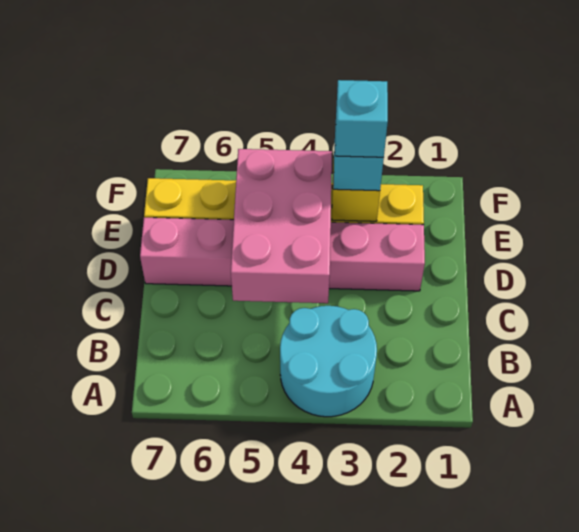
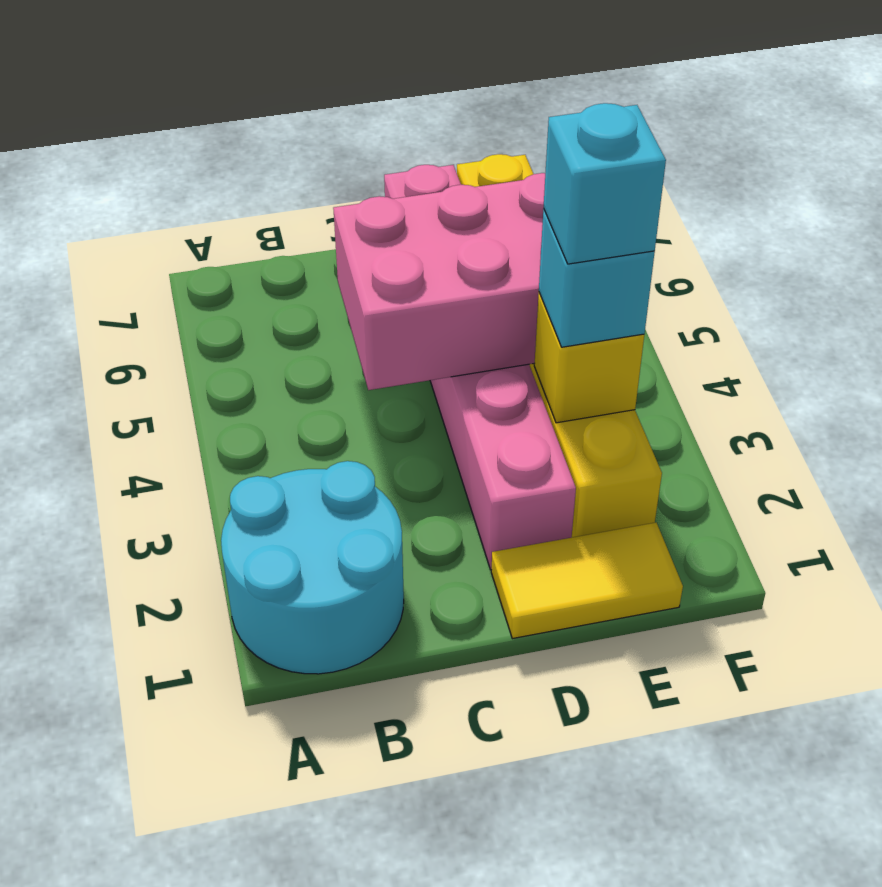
cyan 2x2 round brick [280,306,377,417] -> cyan 2x2 round brick moved to [221,461,404,674]
none -> yellow 1x2 tile [491,523,683,639]

